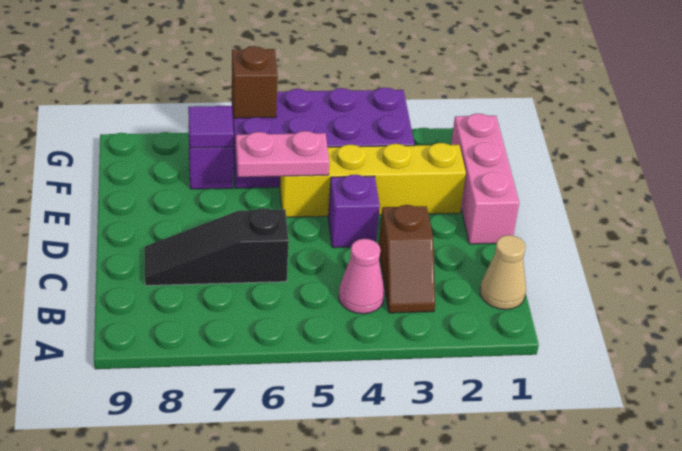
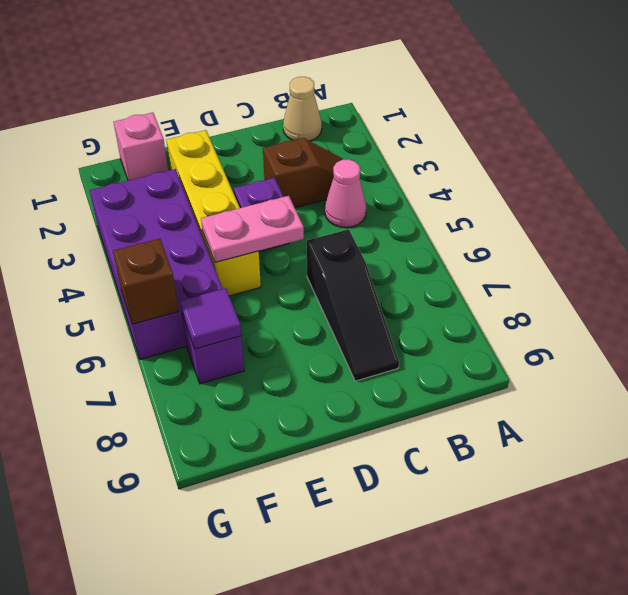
pink 1x3 brick [451,114,519,244] -> pink 1x1 brick [114,113,168,181]
pink 1x2 plate [236,131,329,177] -> pink 1x2 plate turned to [201,196,304,263]

